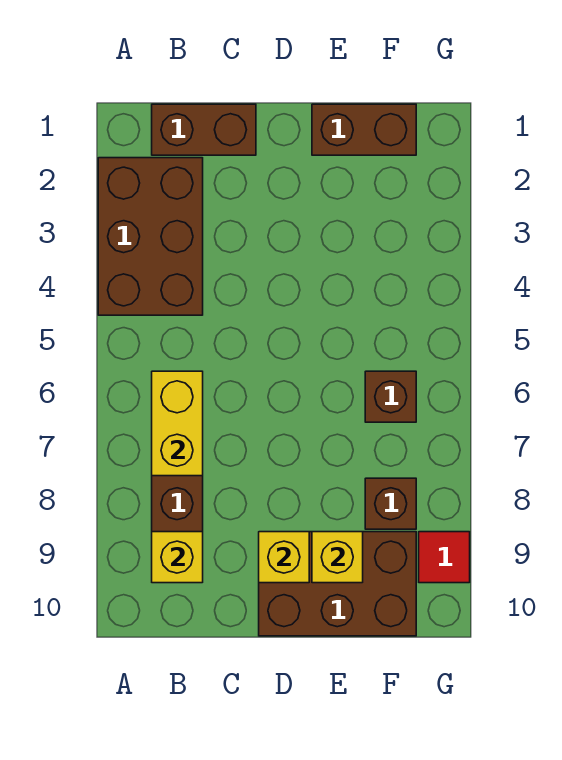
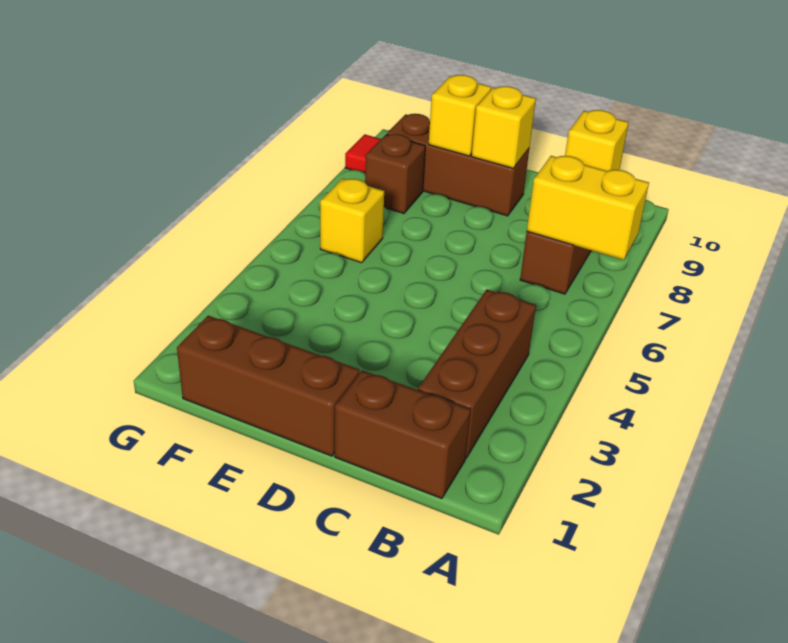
brown 2x3 brick [98,158,203,315] -> brown 1x3 brick [418,290,536,458]
yellow 1x2 brick [152,371,203,476] -> yellow 1x2 brick turned to [527,156,649,260]
brown 2x3 brick [259,532,416,636] -> brown 1x3 brick [387,114,529,216]
brown 1x2 brick [312,104,416,155] -> brown 1x3 brick [177,316,359,456]
brown 1x1 brick [365,371,416,422] -> yellow 1x1 brick [320,178,384,263]

